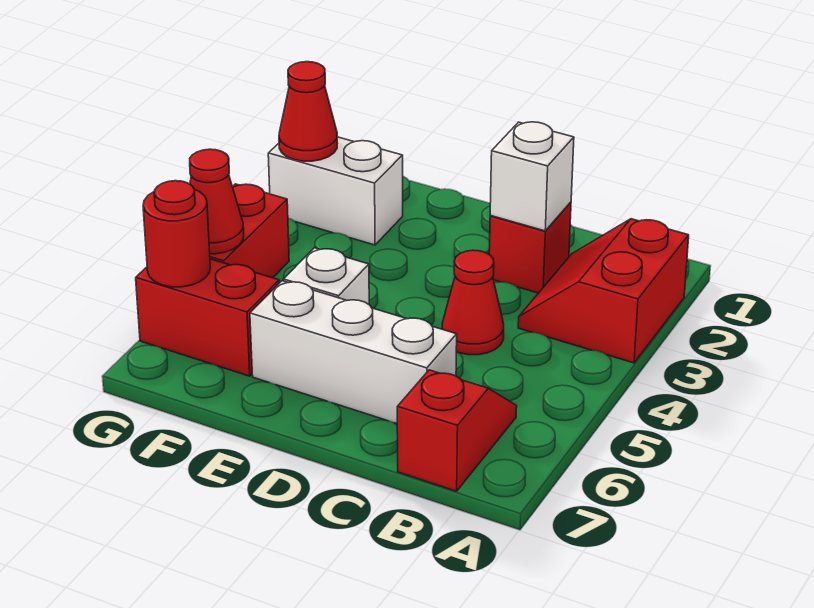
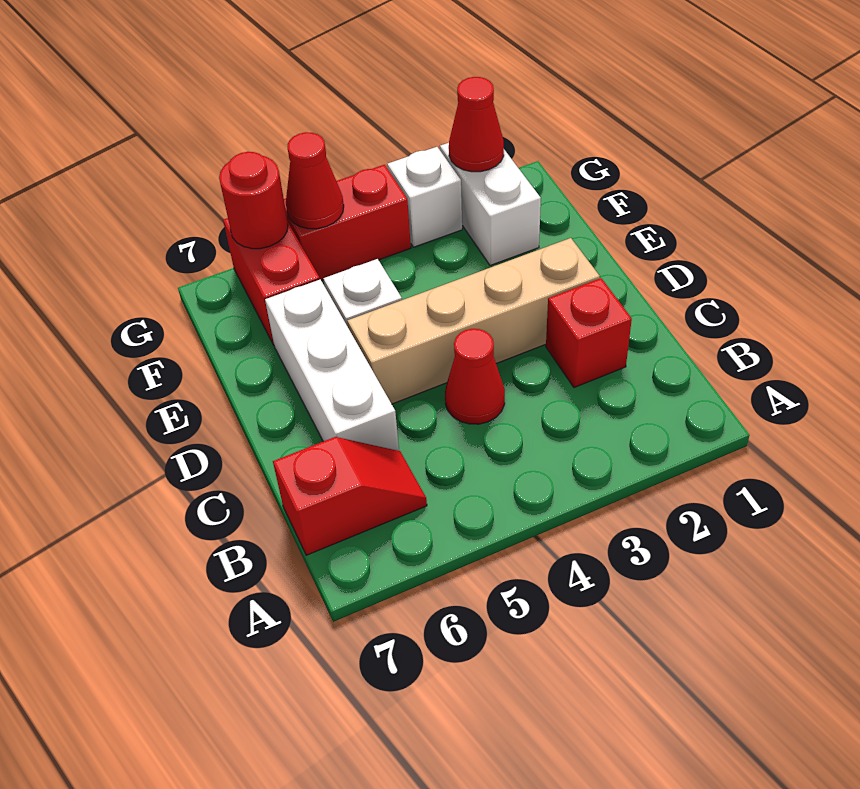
red 2x2 slope [518,219,689,363] -> none
white 1x1 brick [490,122,574,231] -> white 1x1 brick moved to [387,147,462,247]
none -> tan 1x4 brick [347,238,600,404]

